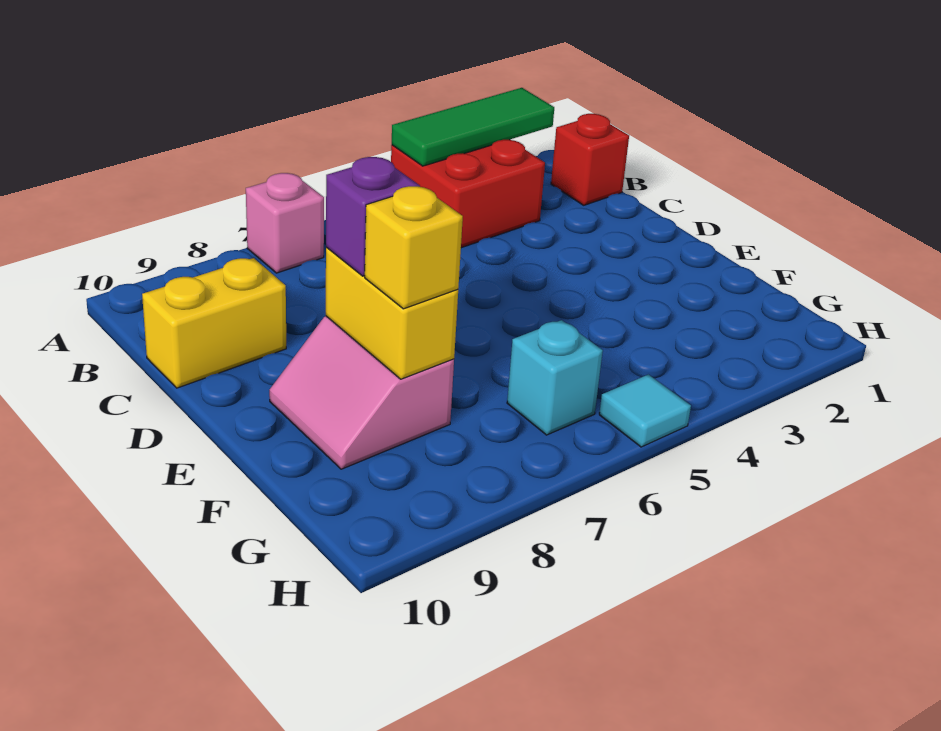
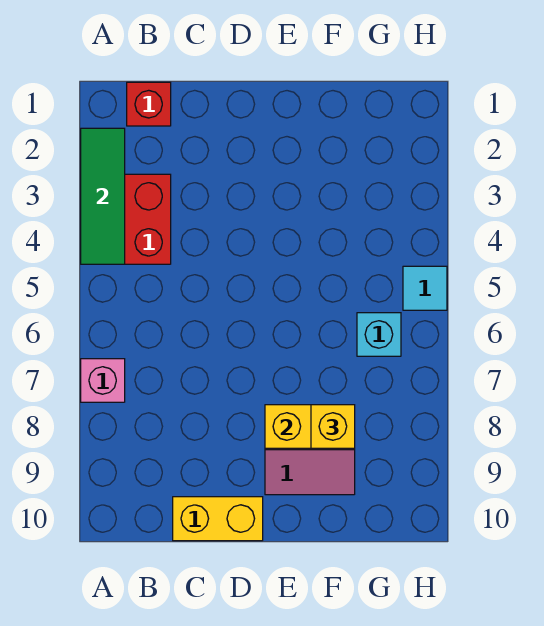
yellow 1x2 brick [142,258,286,388] -> yellow 1x2 brick turned to [173,497,263,541]
purple 1x1 brick [326,157,420,276] -> none

